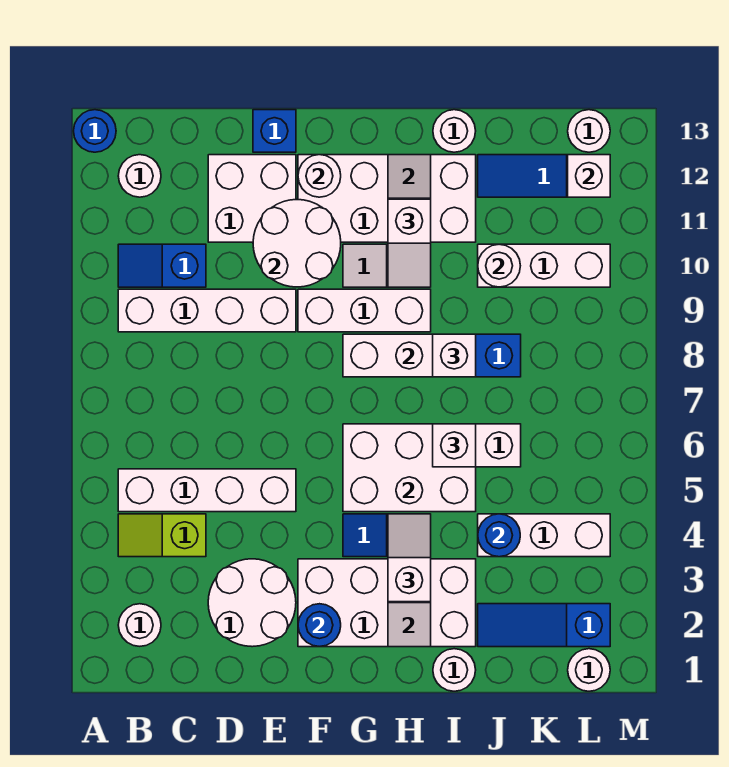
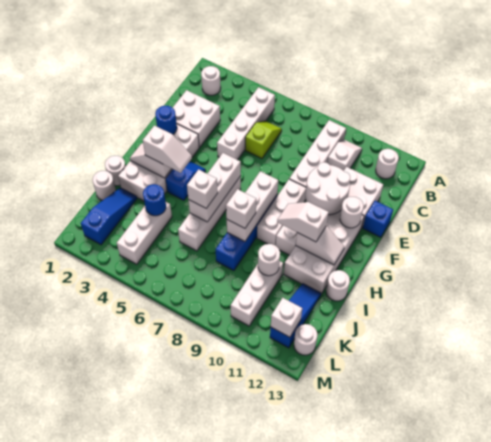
blue 1x1 round brick [74,110,116,152] -> none
lime 1x2 slope [118,514,206,557] -> lime 1x2 slope moved to [245,121,282,159]
blue 1x2 slope [118,244,206,287] -> white 1x2 slope [327,140,362,171]
white 2x2 round brick [208,559,296,647] -> white 2x2 brick [173,90,220,147]
white 2x3 brick [343,424,476,512] -> white 1x3 brick [188,153,241,222]
white 1x1 round brick [568,649,610,691] -> white 1x1 round brick moved to [93,171,116,200]

